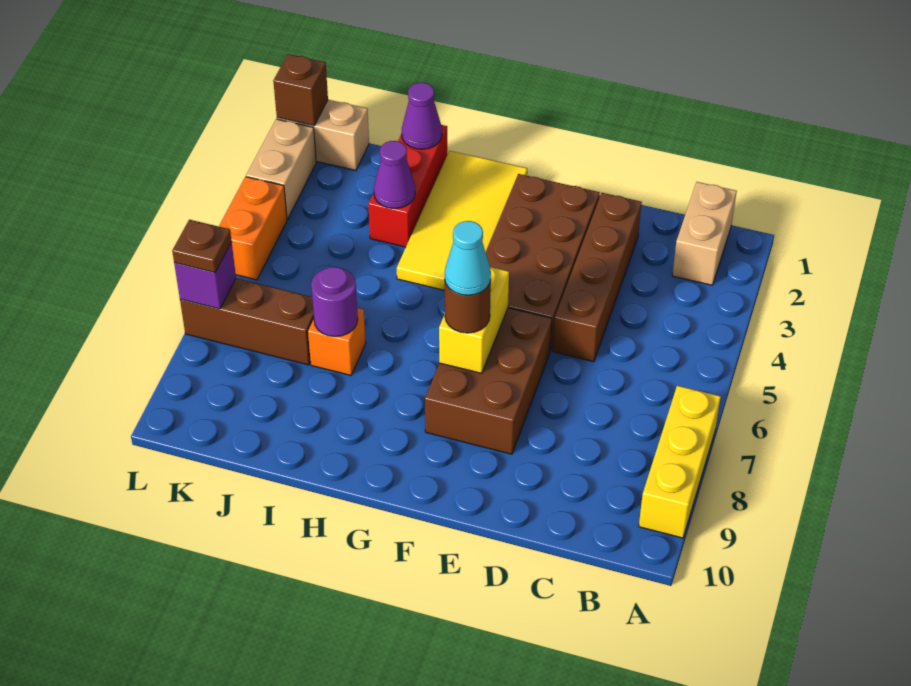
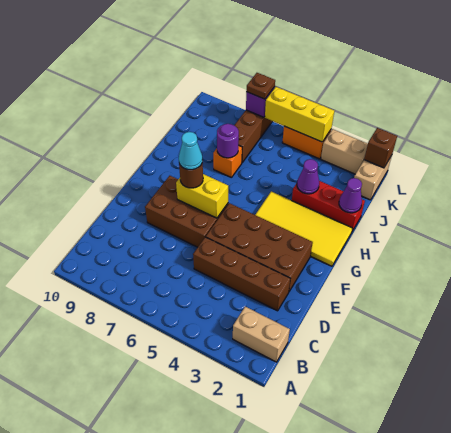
yellow 1x3 brick [639,386,721,538] -> yellow 1x3 brick moved to [265,87,334,142]

